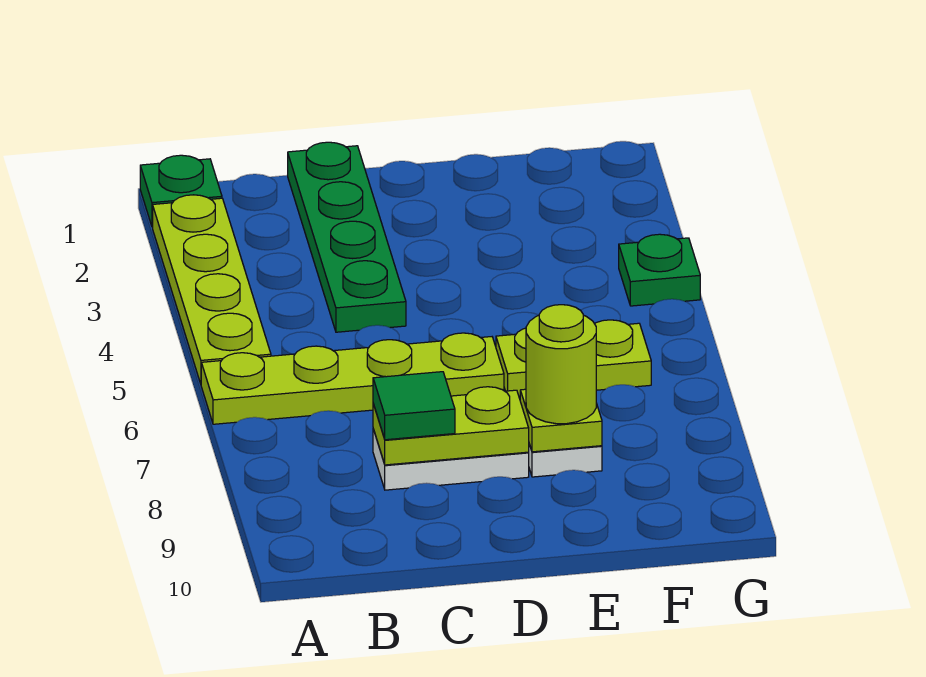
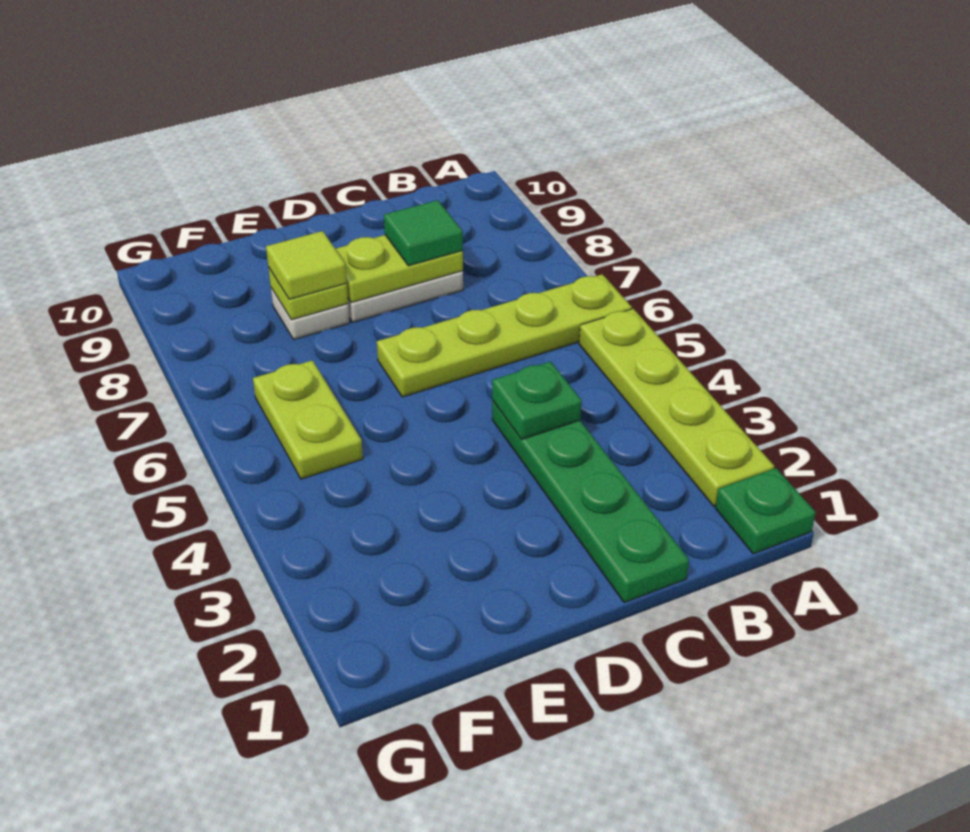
lime 1x2 plate [496,320,651,397] -> lime 1x2 plate turned to [253,360,363,479]
lime 1x1 round brick [526,305,596,424] -> lime 1x1 tile [266,231,347,299]
green 1x1 plate [619,234,700,306] -> green 1x1 plate moved to [492,362,582,440]

